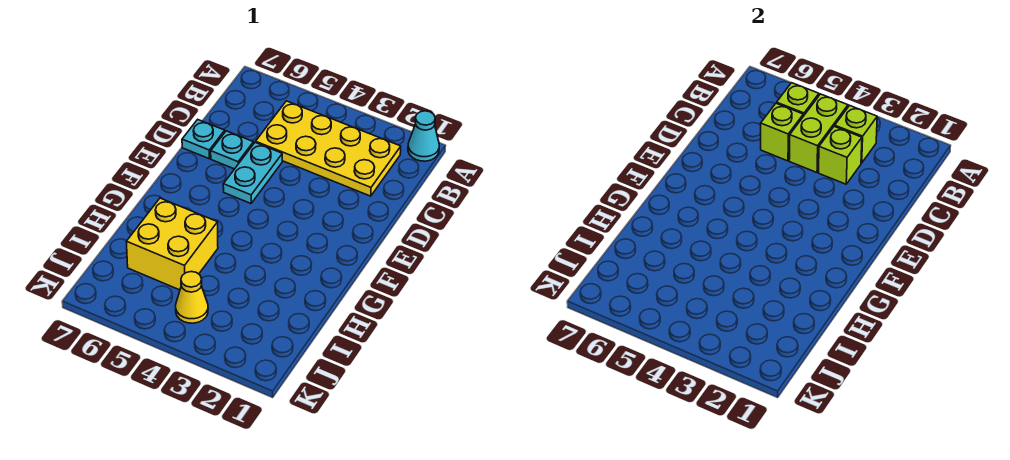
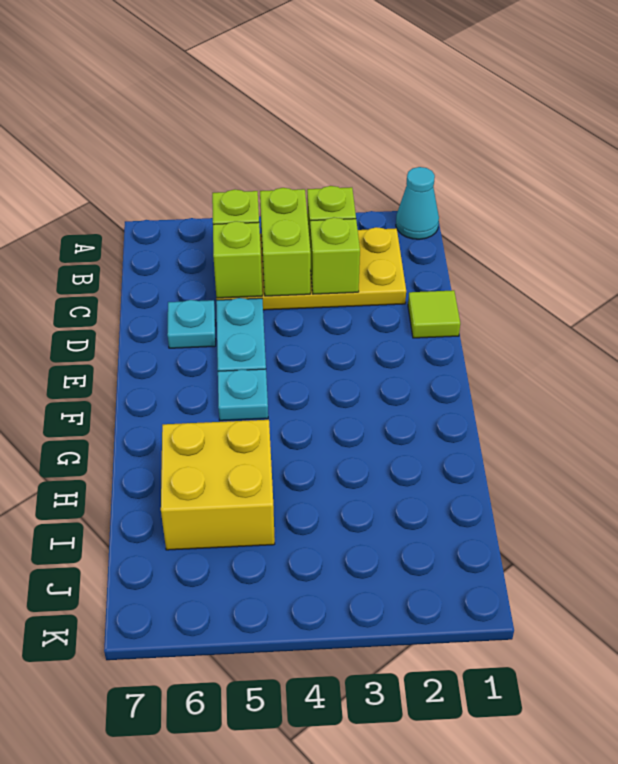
none -> lime 1x1 tile [408,290,460,338]
cyan 1x1 plate [182,119,225,159] -> cyan 1x1 plate moved to [218,369,268,421]
yellow 1x1 cone [176,272,208,323] -> none

